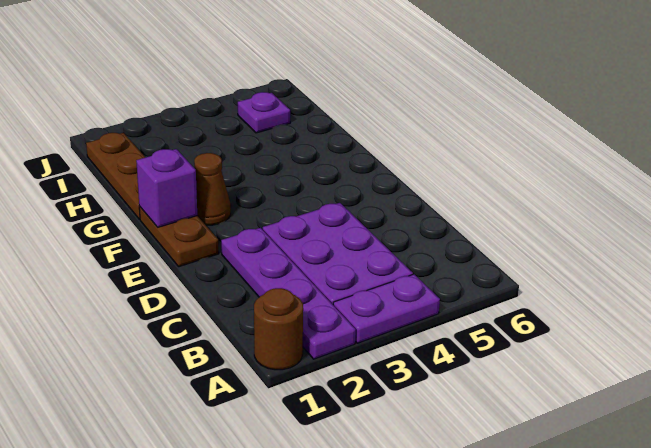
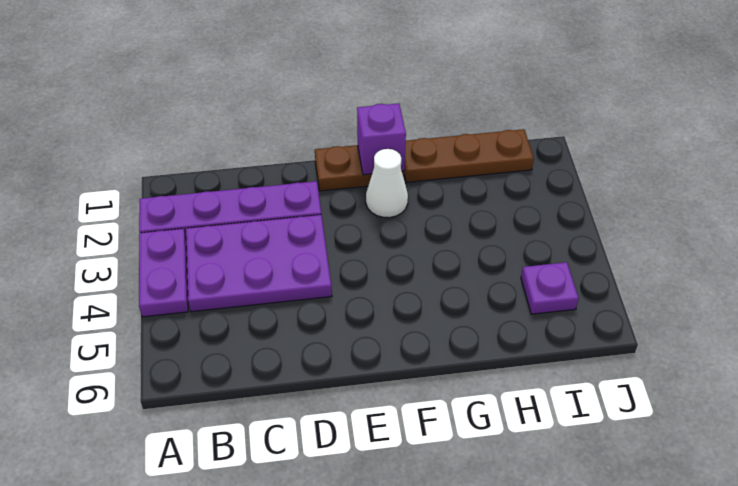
brown 1x1 round brick [254,288,303,370] -> none
brown 1x1 cone [194,153,231,225] -> white 1x1 cone [366,149,408,218]

